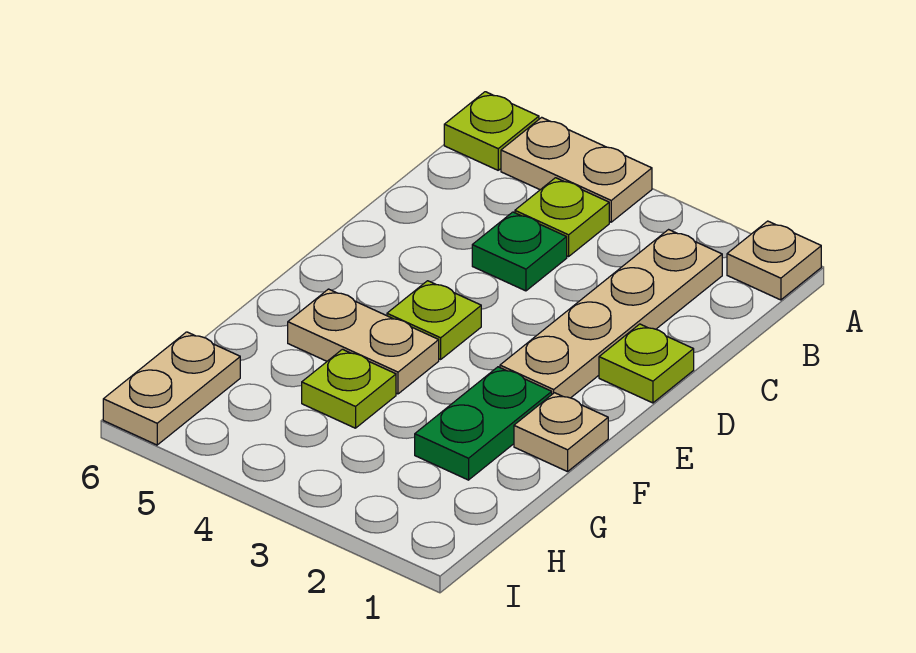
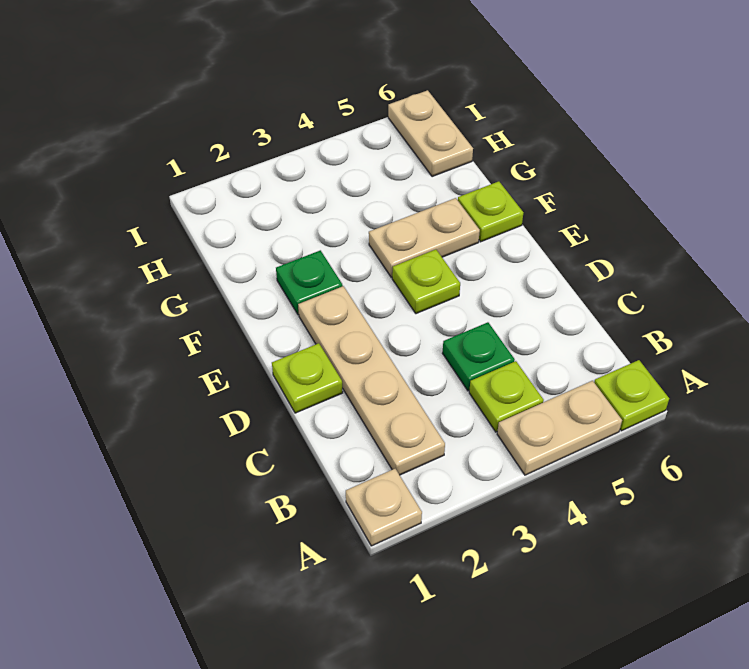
tan 1x1 plate [514,393,608,472] -> none
green 1x2 plate [415,367,552,480] -> green 1x1 plate [276,250,343,315]
lime 1x1 plate [302,349,396,428] -> lime 1x1 plate moved to [458,181,523,242]

